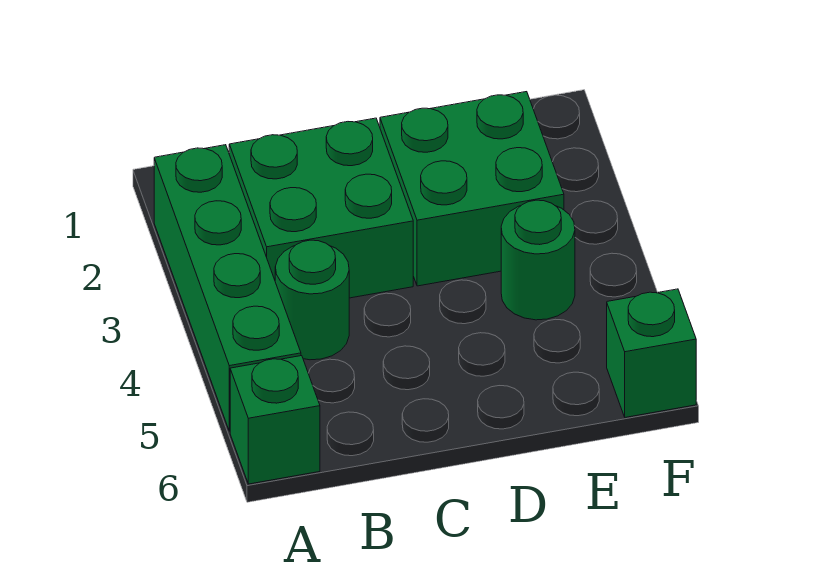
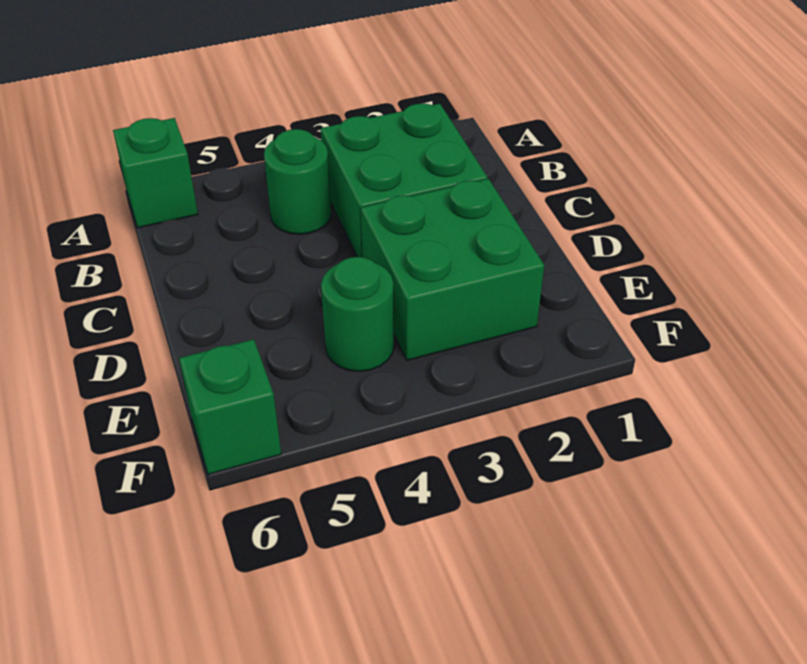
green 1x4 brick [154,145,301,431] -> none

